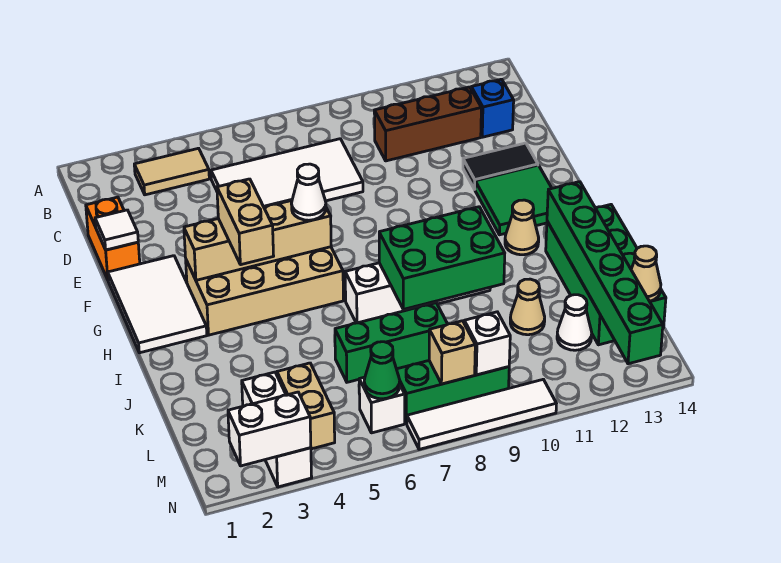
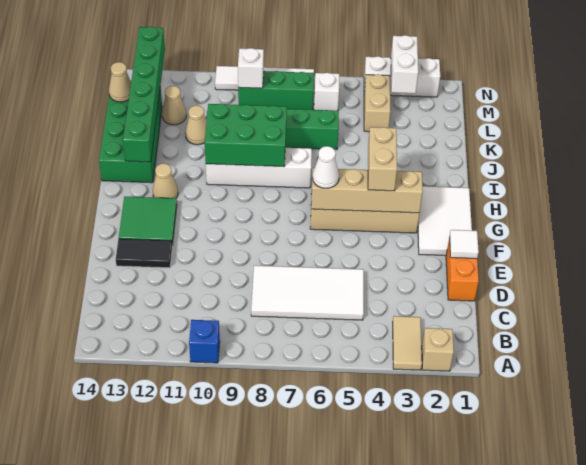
tan 1x2 tile [134,148,209,195] -> tan 1x2 tile turned to [393,316,422,370]
brown 1x3 brick [374,87,481,161] -> none
blue 1x1 brick [471,79,514,137] -> blue 1x1 brick moved to [189,320,220,363]
white 1x3 brick [242,372,312,487] -> white 1x3 brick turned to [364,56,440,97]
white 1x1 cone [557,295,592,350] -> tan 1x1 cone [162,86,186,125]
green 1x1 cone [364,342,400,399] -> none
tan 1x1 brick [429,321,475,384] -> tan 1x1 brick moved to [422,328,454,371]
white 1x2 brick [228,392,311,466] -> white 1x2 brick turned to [391,35,418,93]

